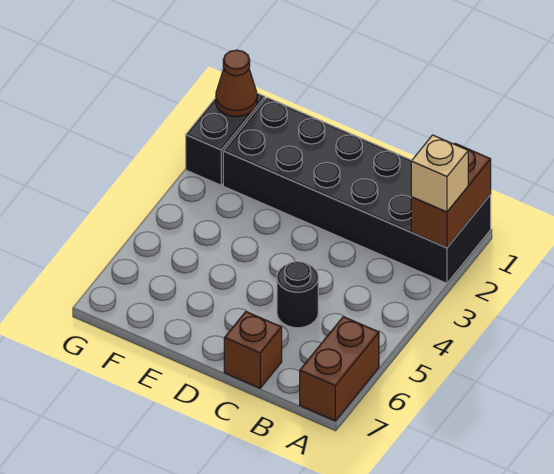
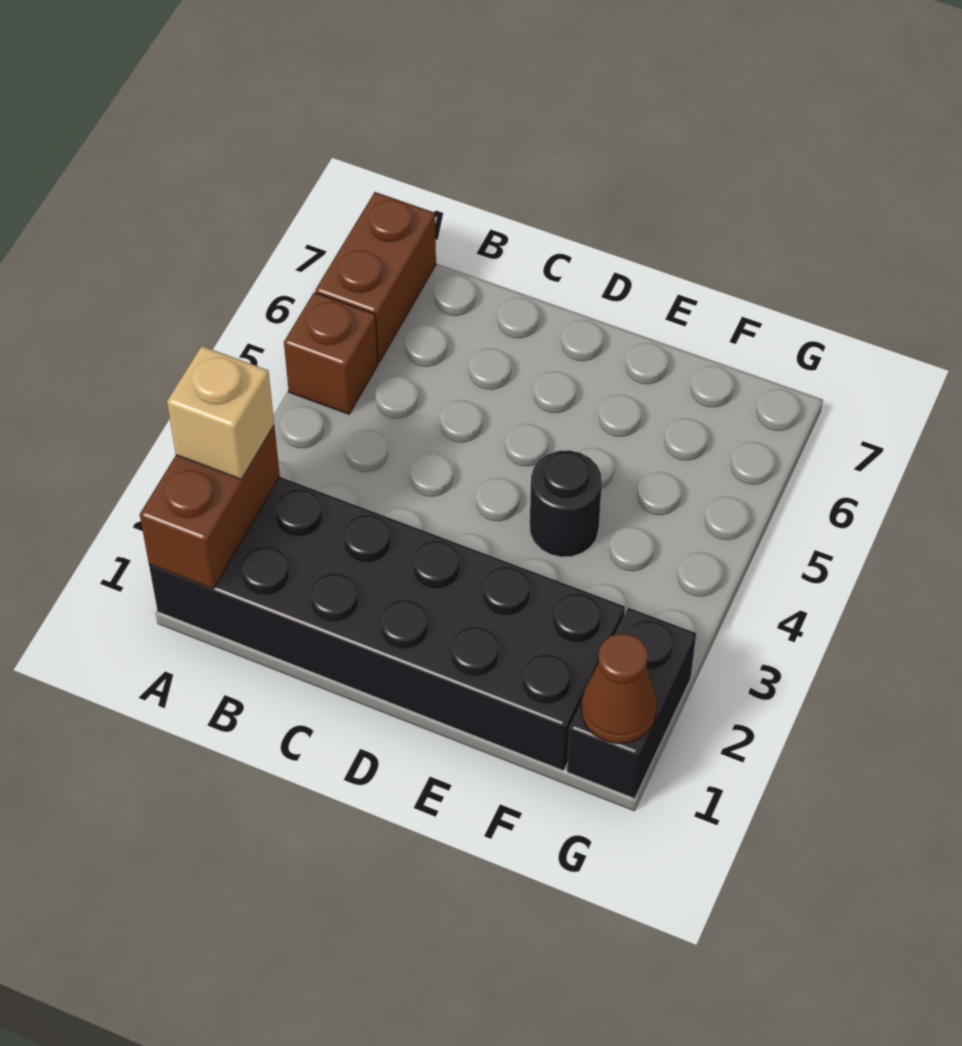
black 1x1 round brick [277,261,318,328] -> black 1x1 round brick moved to [530,450,602,557]
brown 1x1 brick [224,312,282,388] -> brown 1x1 brick moved to [284,292,378,414]

